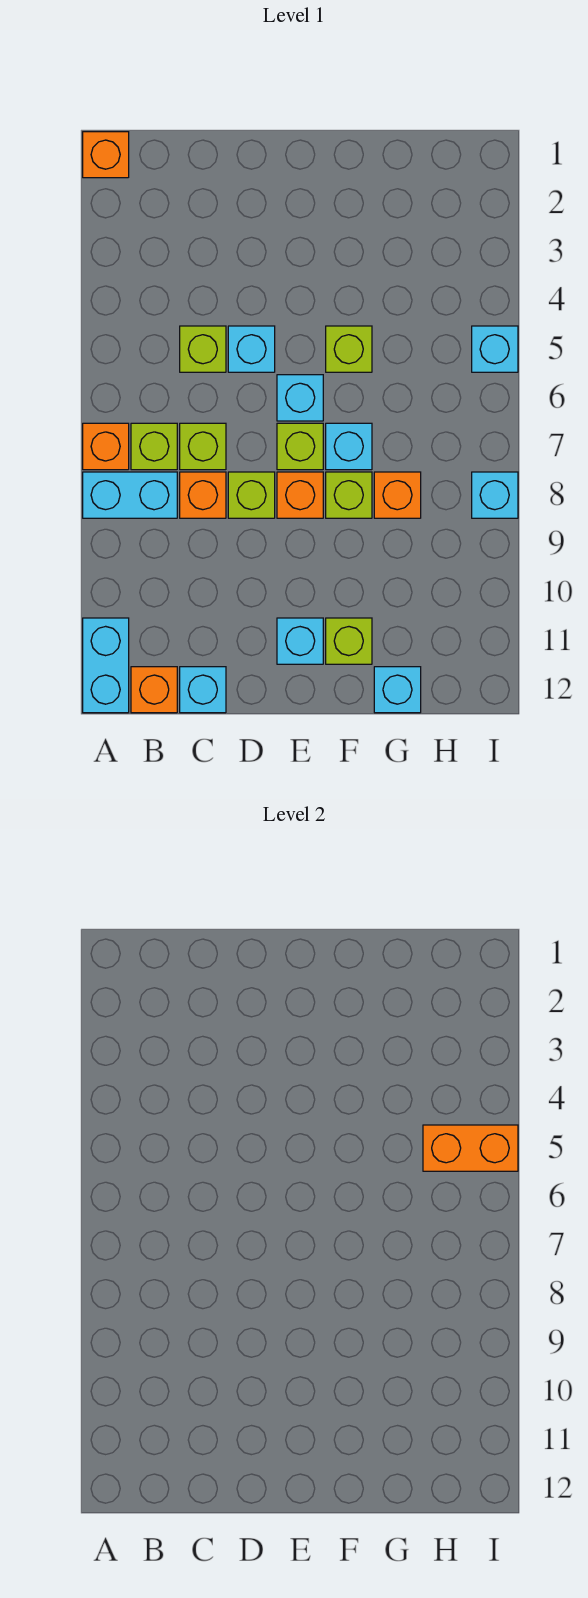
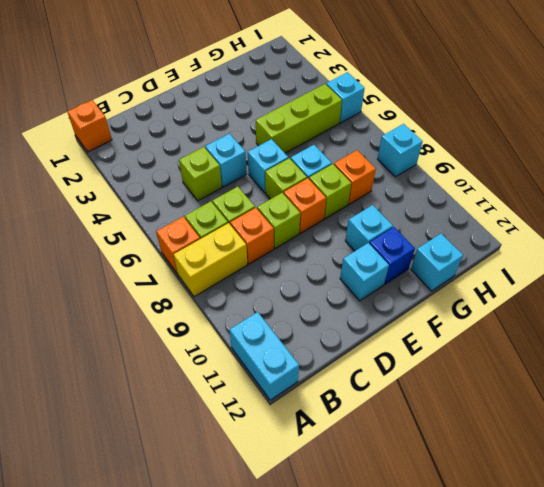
cyan 1x2 brick [83,472,177,518] -> yellow 1x2 brick [173,223,247,297]
orange 1x1 brick [131,667,177,713] -> none
cyan 1x1 brick [180,667,226,713] -> cyan 1x1 brick moved to [345,205,393,251]
lime 1x1 brick [326,326,372,372] -> lime 1x3 brick [256,84,342,153]
lime 1x1 brick [326,618,372,664] -> blue 1x1 brick [369,227,415,284]
orange 1x2 brick [423,1125,518,1171] -> none

